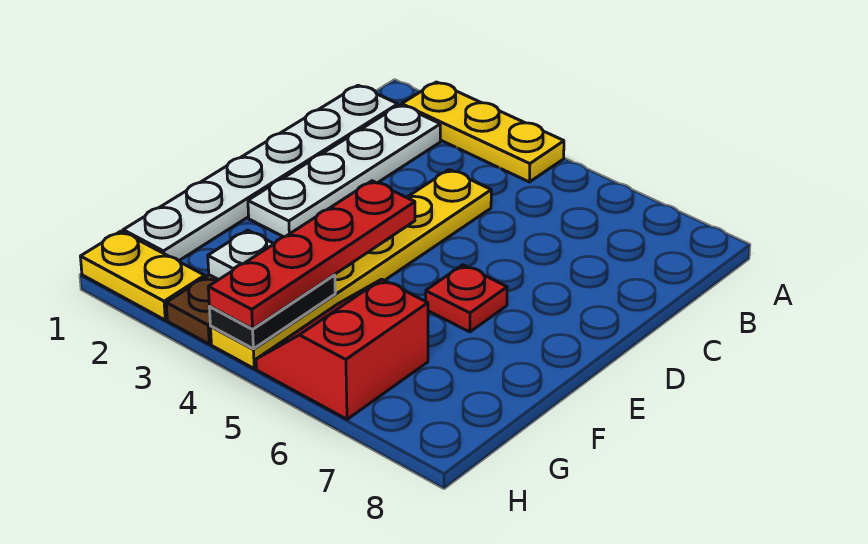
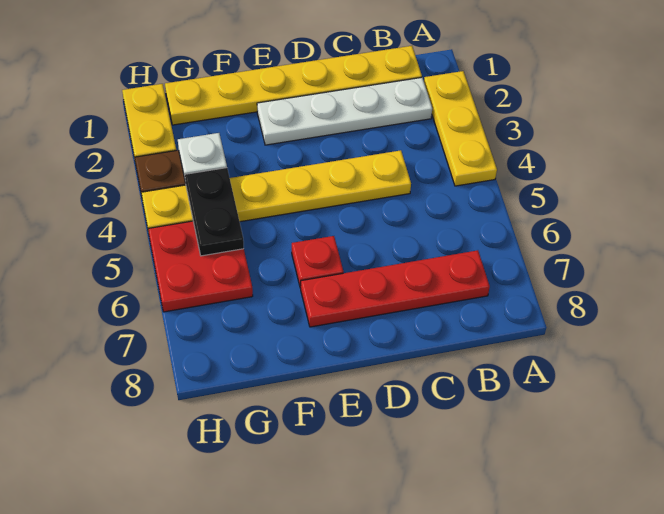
white 1x6 plate [123,85,398,261] -> yellow 1x6 plate [165,46,422,125]
red 1x4 plate [208,181,415,329] -> red 1x4 plate moved to [301,250,490,327]
black 1x2 plate [209,275,335,349] -> black 1x2 plate turned to [185,168,244,256]
red 2x2 slope [256,279,428,419] -> red 2x2 plate [148,221,253,312]

